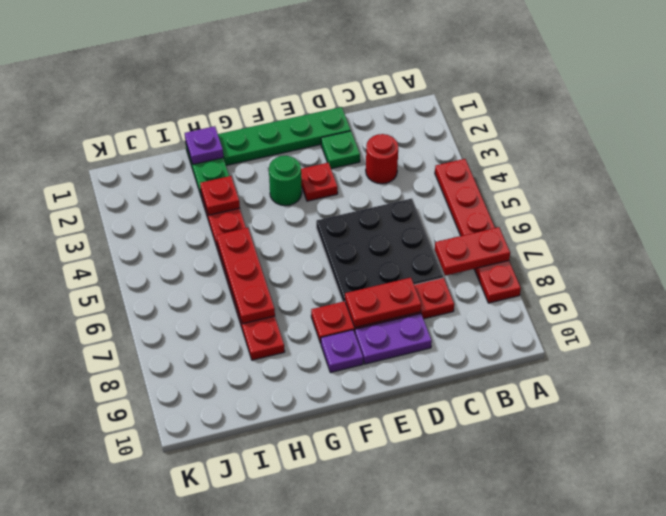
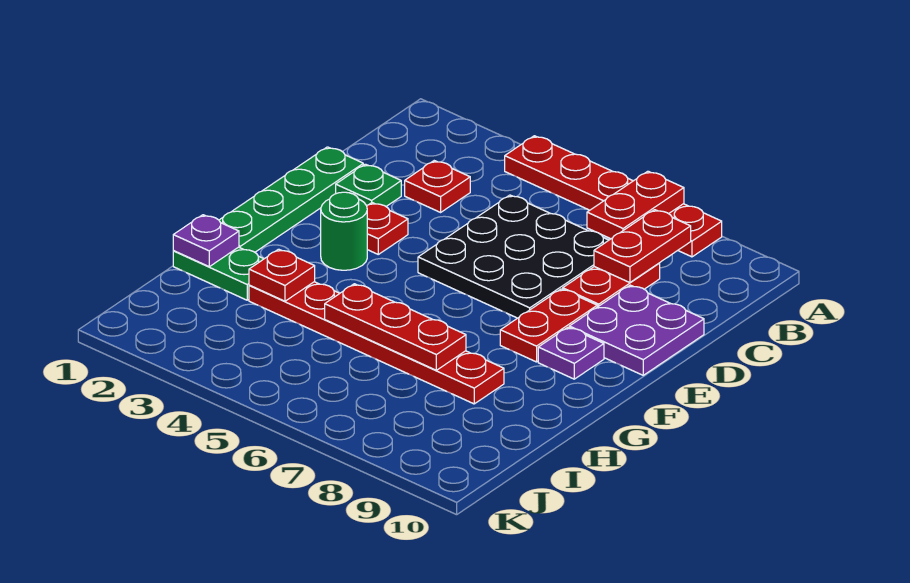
red 1x1 round brick [366,134,398,184] -> red 1x1 plate [405,161,470,212]
red 1x2 plate [345,278,421,328] -> red 1x2 plate moved to [594,210,691,283]
purple 1x2 plate [355,314,432,364] -> purple 2x2 plate [569,285,704,375]

